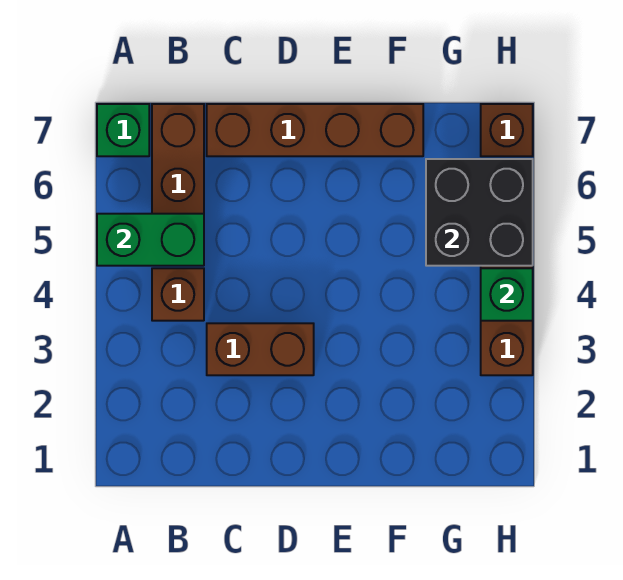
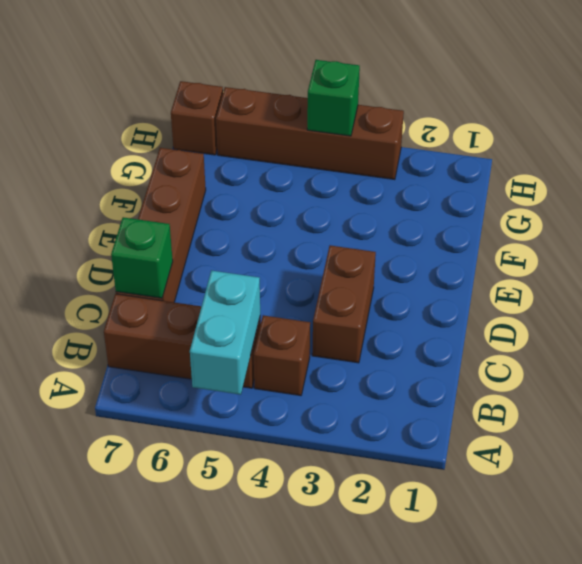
green 1x2 brick [97,214,204,266] -> cyan 1x2 brick [190,271,260,395]
green 1x1 brick [97,104,149,156] -> green 1x1 brick moved to [111,217,173,298]
black 2x2 brick [426,159,533,266] -> none

